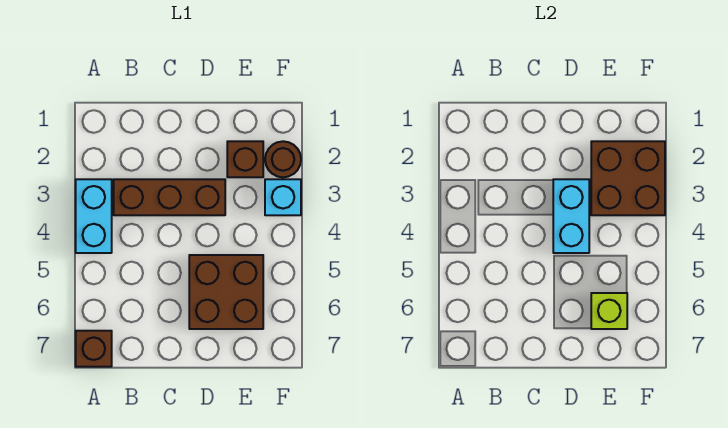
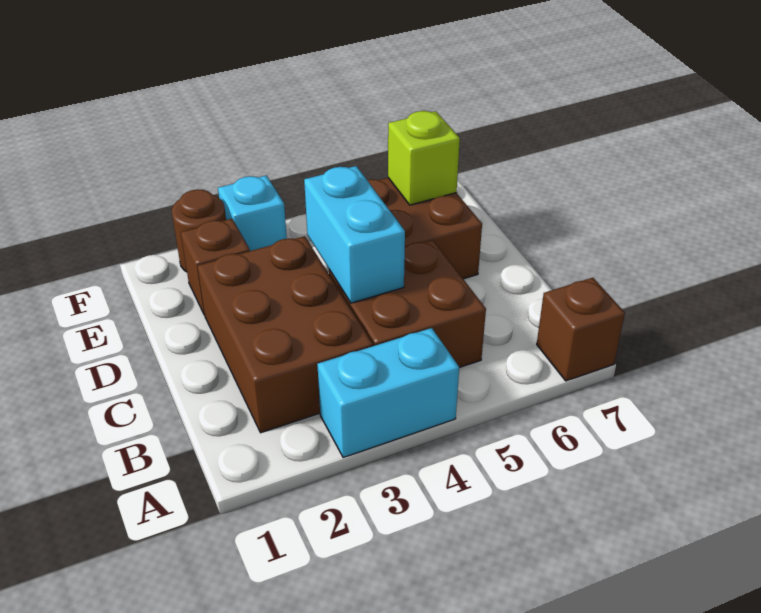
brown 1x3 brick [114,179,225,215] -> brown 2x3 brick [197,236,373,433]
cyan 1x2 brick [553,179,589,253] -> cyan 1x2 brick turned to [304,166,405,303]
brown 2x2 brick [591,141,665,215] -> brown 2x2 brick moved to [329,240,486,368]

